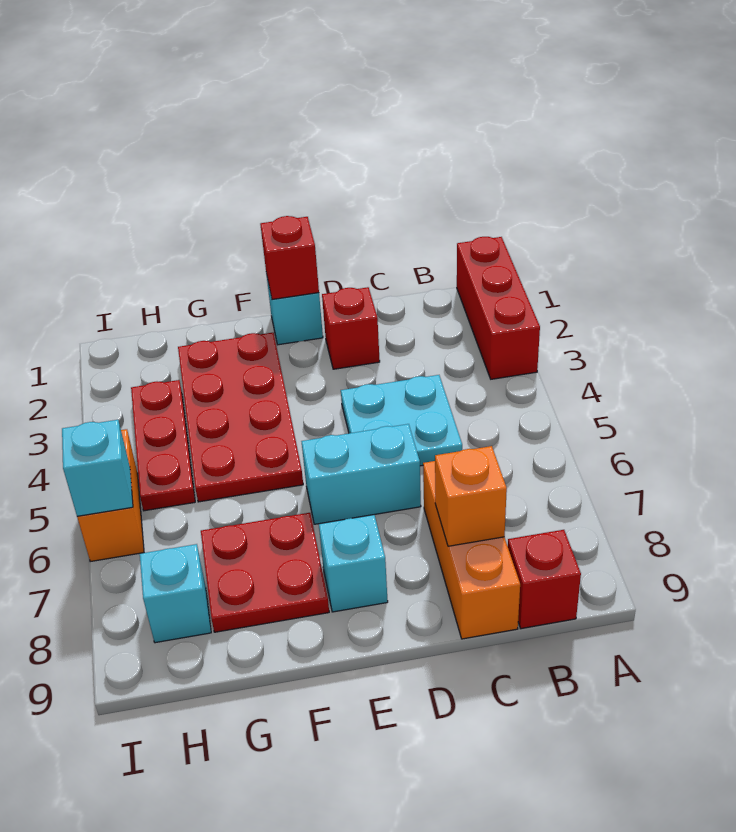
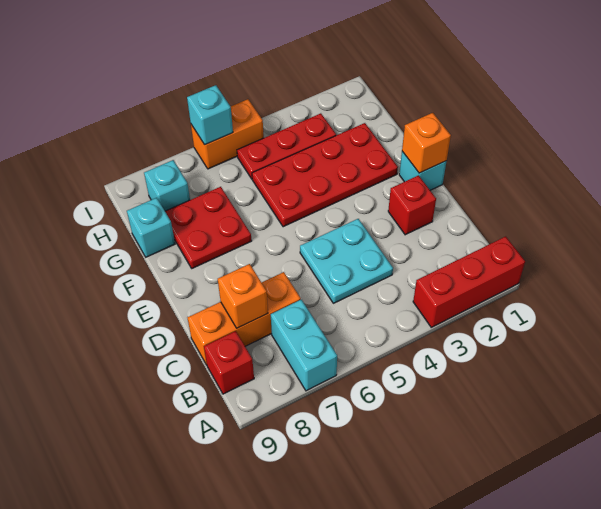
cyan 1x2 brick [301,424,421,524] -> cyan 1x2 brick moved to [271,300,337,391]
red 1x1 brick [260,216,319,300] -> orange 1x1 brick [402,113,451,173]
cyan 1x1 brick [319,515,388,612] -> cyan 1x1 brick moved to [127,198,175,257]

